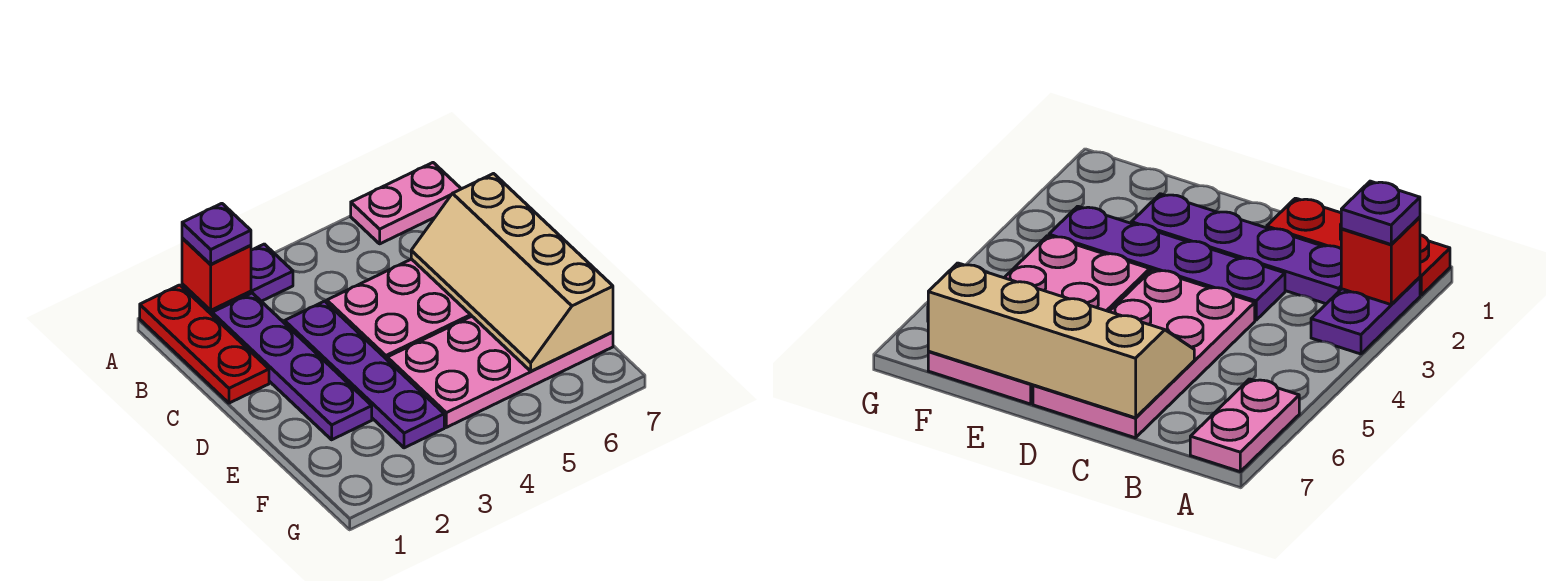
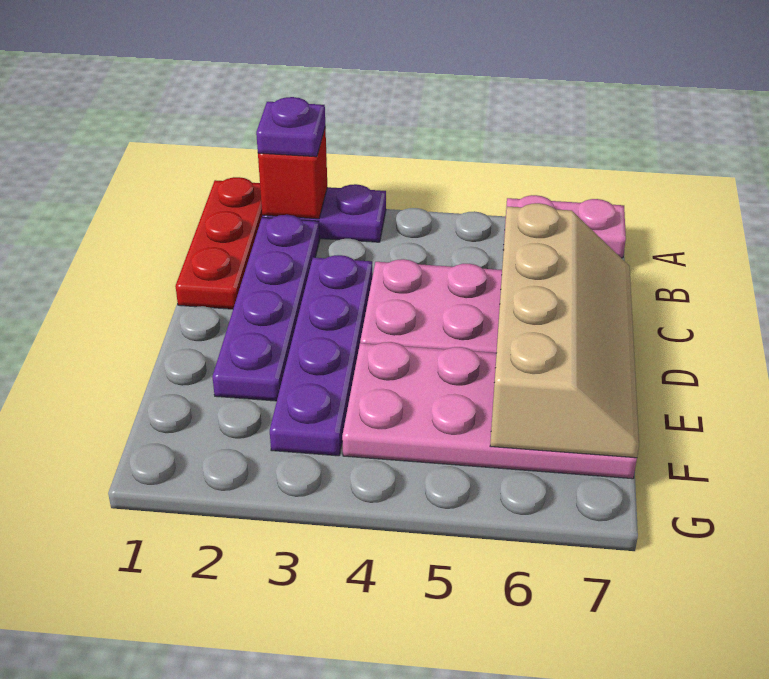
tan 2x4 slope [411,174,613,371] -> tan 2x4 slope turned to [490,203,639,458]

